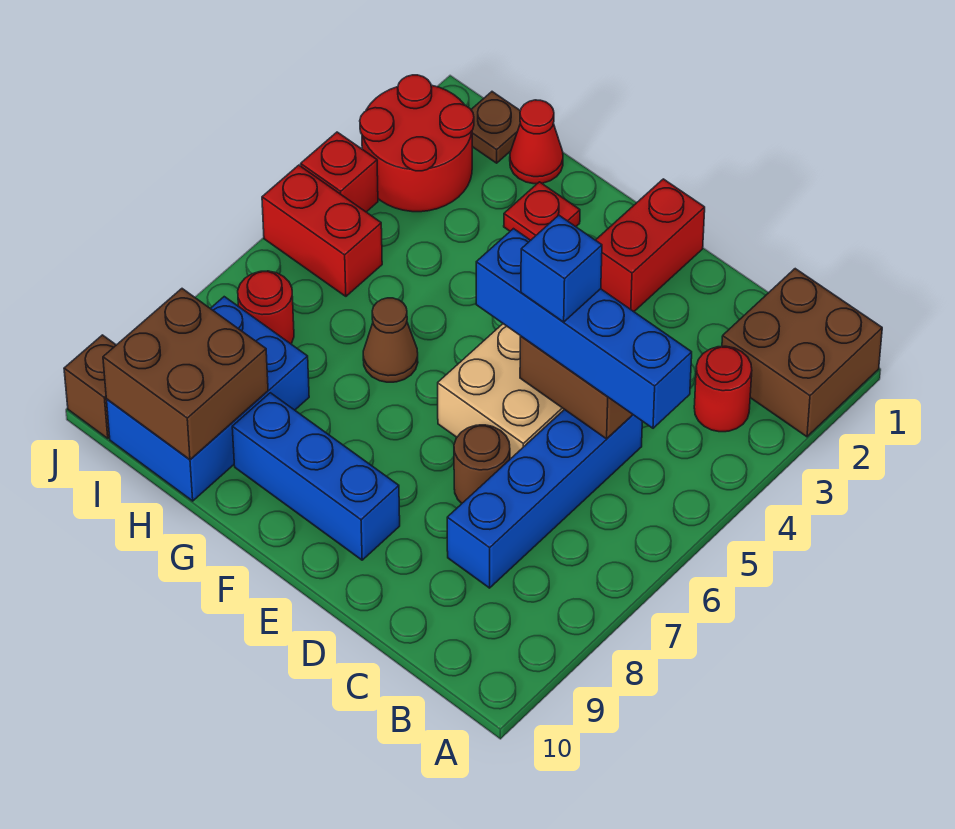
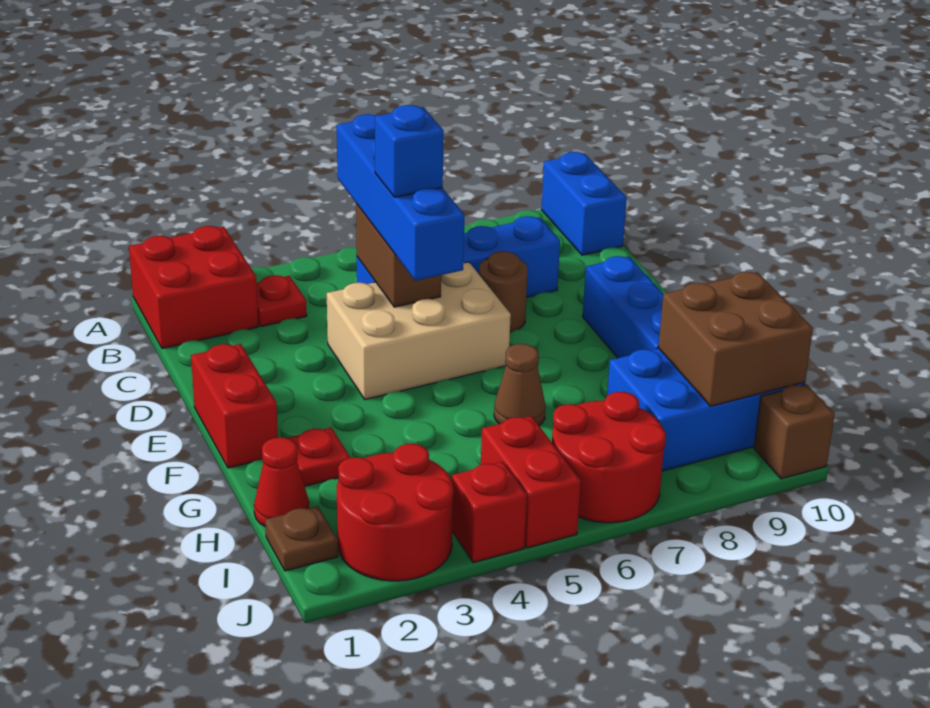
brown 2x2 brick [722,269,882,437] -> red 2x2 brick [129,226,258,349]
none -> blue 1x2 brick [542,152,627,255]
red 1x1 round brick [694,346,752,432] -> red 1x1 plate [256,275,307,327]
red 1x2 brick [596,179,705,312] -> red 1x2 brick turned to [191,344,278,468]
red 1x1 round brick [238,271,294,344] -> red 2x2 round brick [552,392,666,523]

